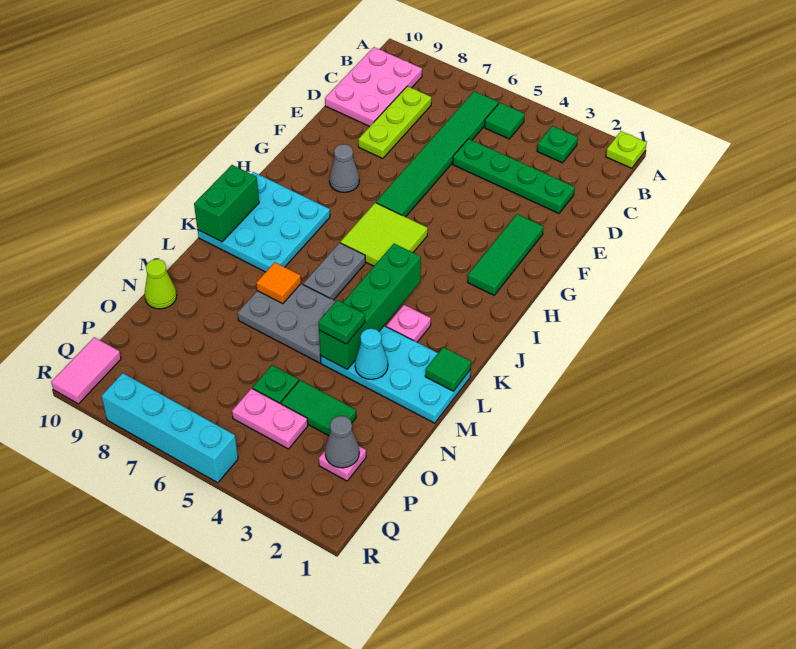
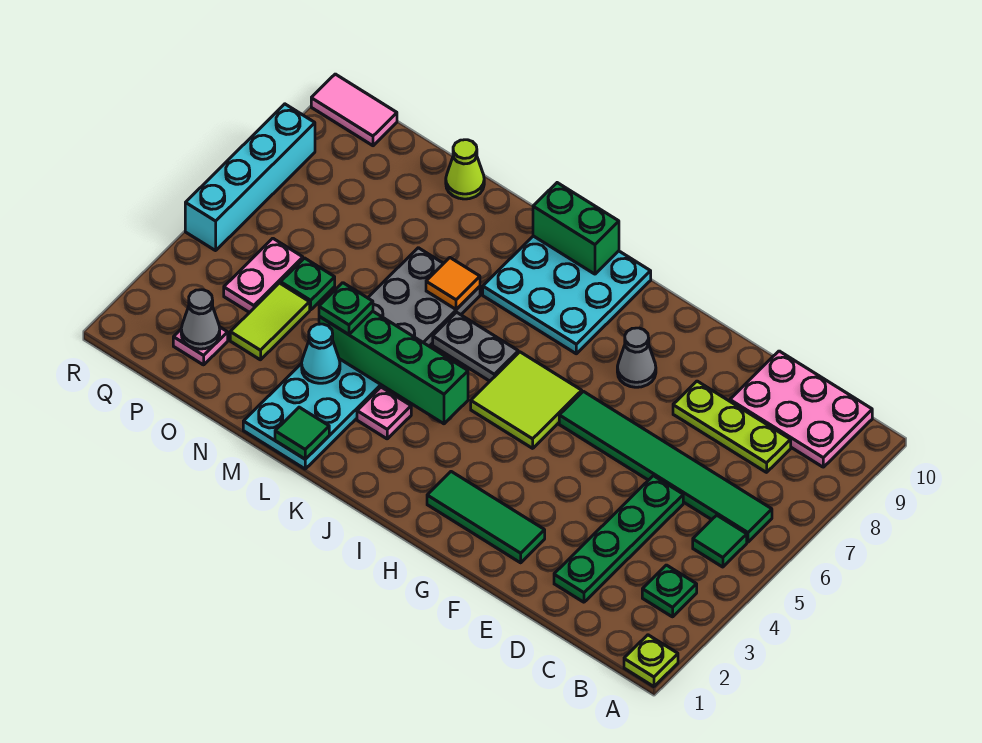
green 1x2 tile [281,380,356,436] -> lime 1x2 tile [230,283,310,360]

